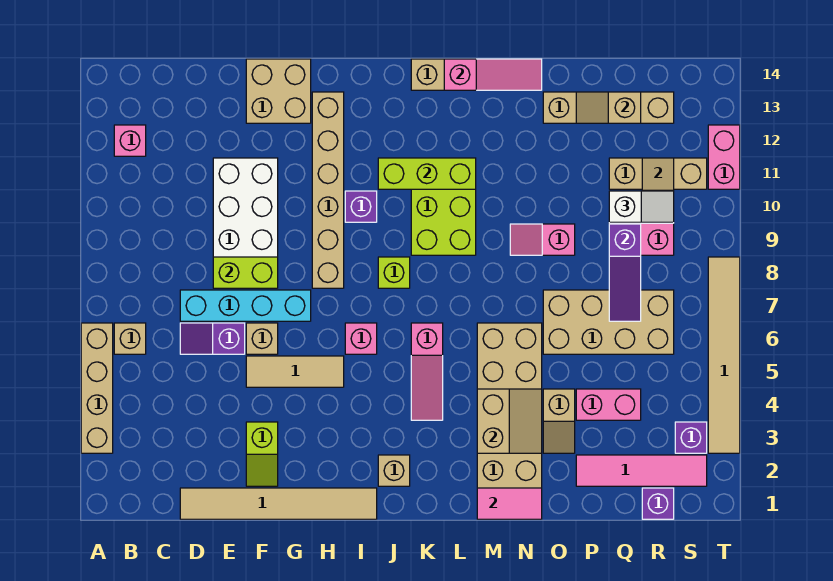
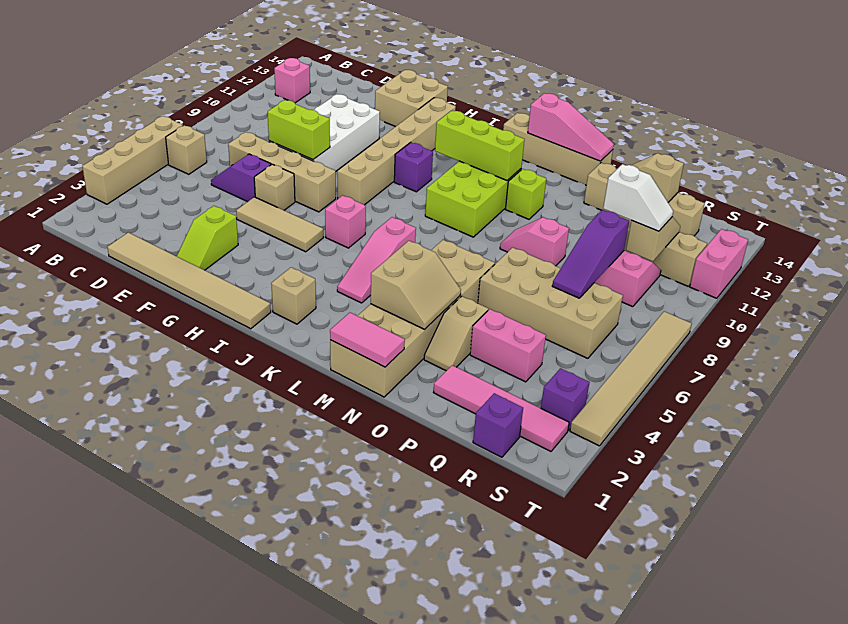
cyan 1x4 brick [180,290,311,321] -> tan 1x4 brick [228,132,336,212]
lime 1x1 brick [378,257,410,288] -> lime 1x1 brick moved to [505,169,546,219]

